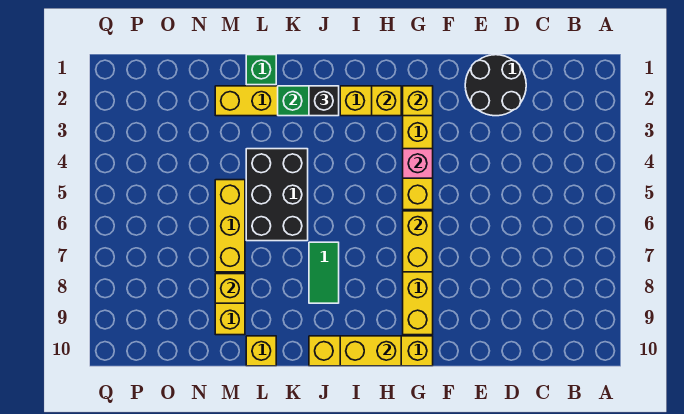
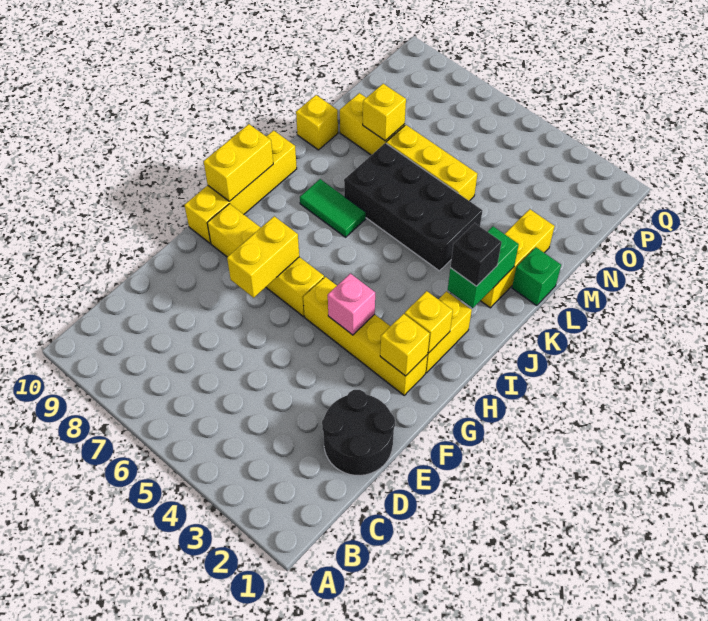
yellow 1x2 brick [403,211,433,272] -> yellow 1x2 brick turned to [227,216,299,298]
black 2x3 brick [246,149,308,241] -> black 2x4 brick [344,143,482,271]

